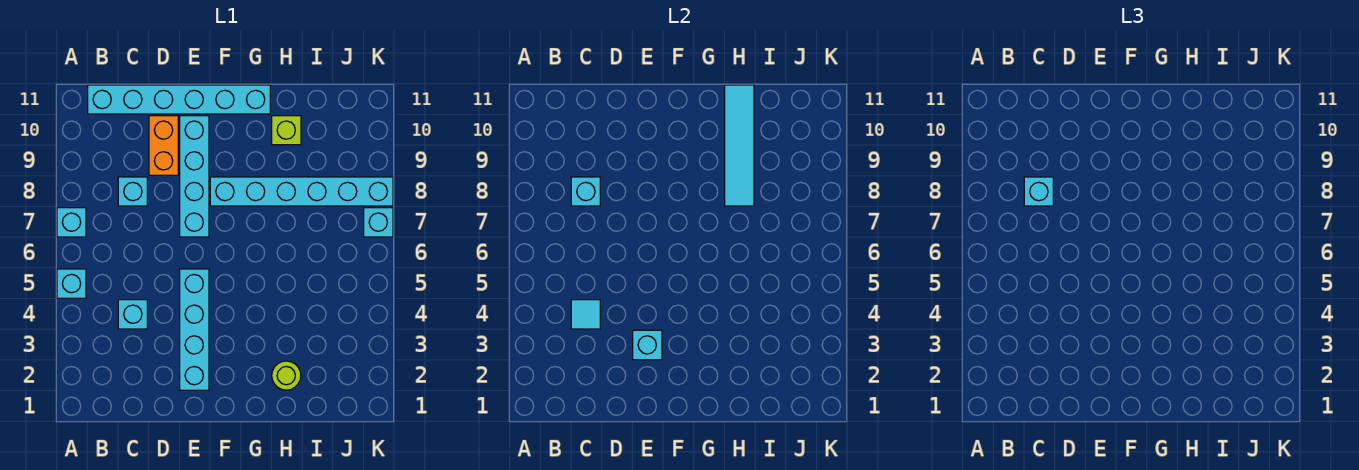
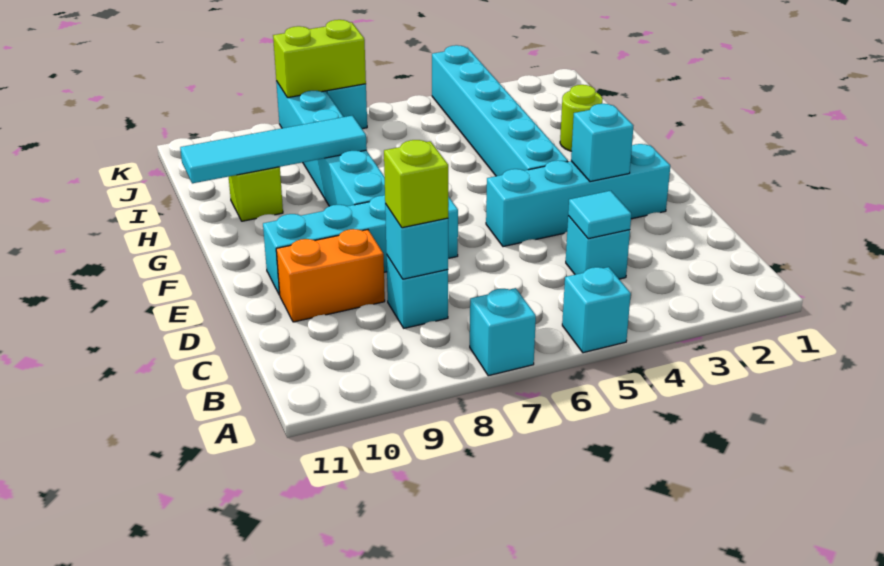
cyan 1x6 brick [88,85,270,114] -> cyan 1x6 brick moved to [432,45,568,176]
cyan 1x1 brick [1024,177,1053,206] -> lime 1x1 brick [384,140,448,228]
none -> lime 1x2 brick [273,20,366,98]

